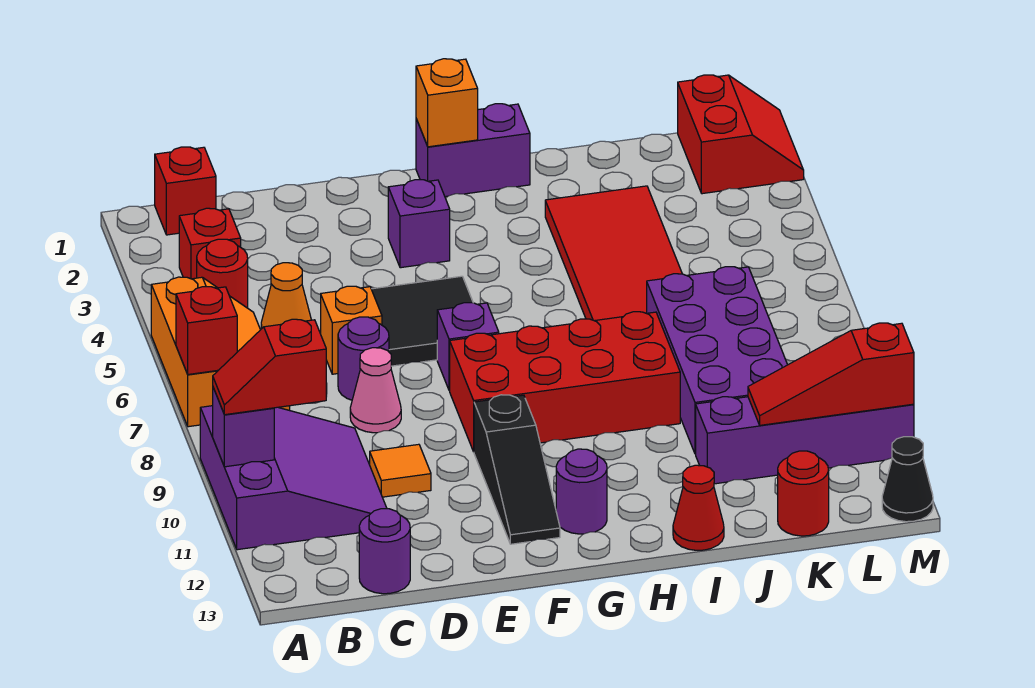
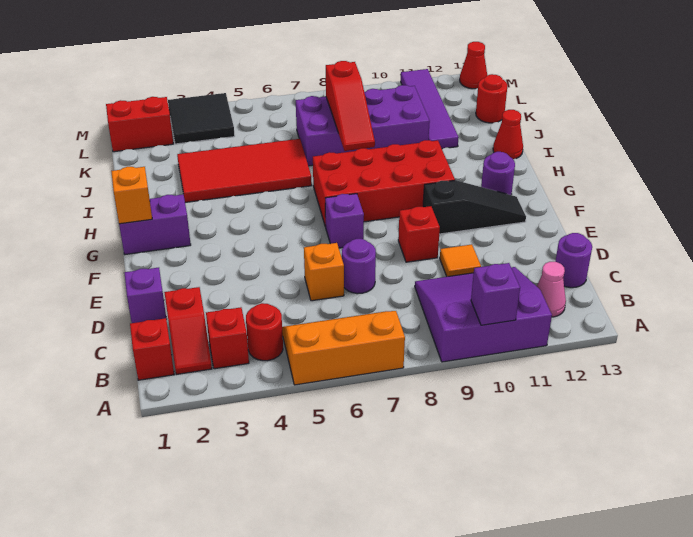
red 1x1 brick [176,287,237,374] -> red 1x1 brick moved to [398,206,440,262]
red 1x2 slope [213,319,326,415] -> red 1x2 slope moved to [164,287,212,375]
orange 1x1 cone [261,263,311,329] -> none
pink 1x1 cone [350,348,401,433] -> pink 1x1 cone moved to [537,262,566,317]
black 2x2 tile [371,276,473,366] -> black 2x2 tile moved to [168,93,235,144]
purple 1x1 brick [388,180,450,268] -> purple 1x1 brick moved to [124,268,166,323]
red 2x4 brick [450,312,680,452] -> red 2x4 brick turned to [313,140,455,227]
purple 1x2 brick [416,104,530,197] -> purple 1x2 brick turned to [119,194,191,254]
purple 1x4 brick [696,397,914,484] -> purple 1x4 tile [401,69,459,149]
red 1x3 slope [748,323,914,425] -> red 1x3 slope moved to [326,61,375,151]
black 1x1 cone [882,437,933,522] -> red 1x1 cone [460,42,487,89]

